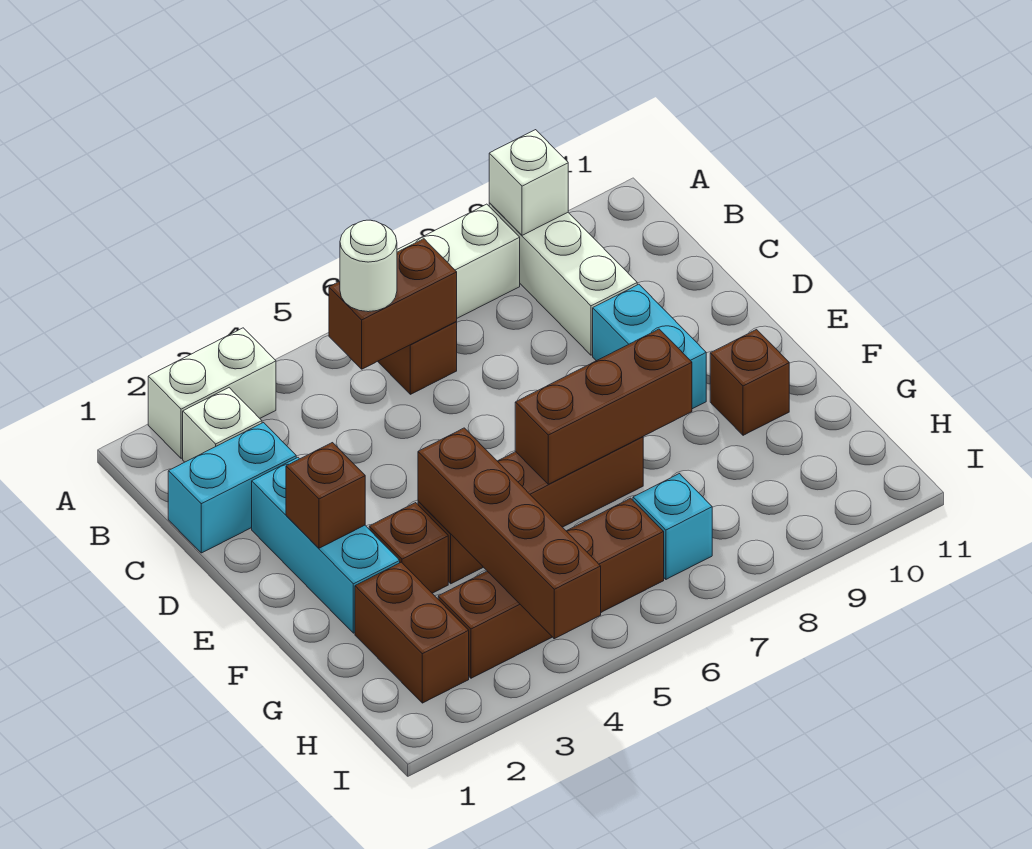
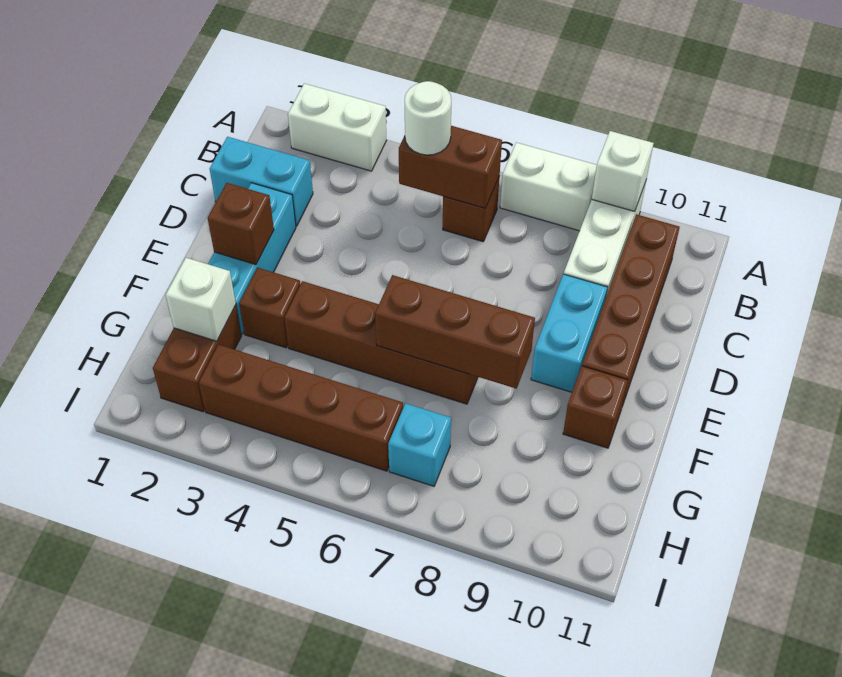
white 1x1 brick [183,388,262,462] -> white 1x1 brick moved to [166,258,236,341]
brown 1x4 brick [418,428,601,639] -> brown 1x4 brick moved to [582,214,680,403]

